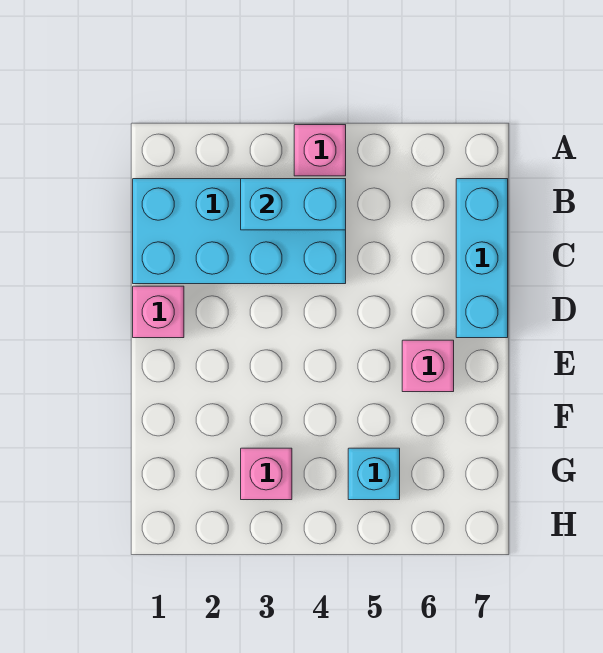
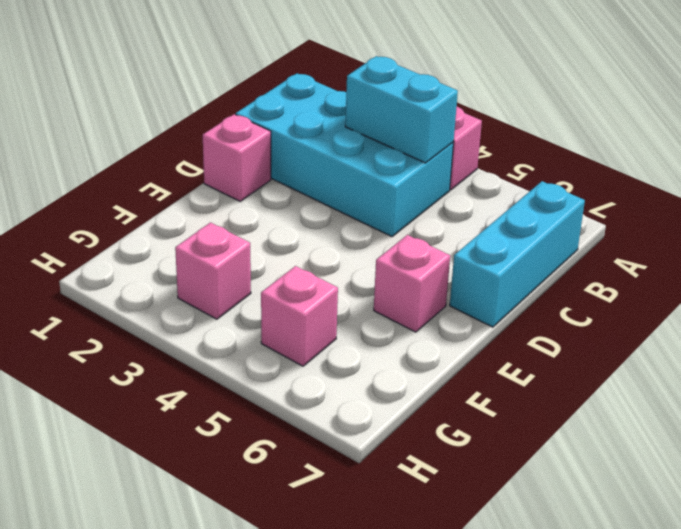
cyan 1x1 brick [348,448,400,500] -> pink 1x1 brick [261,266,338,366]

